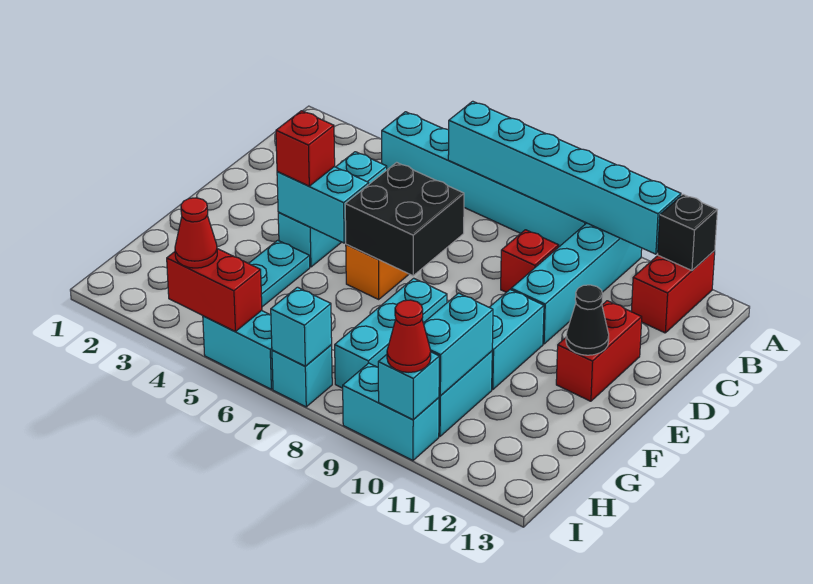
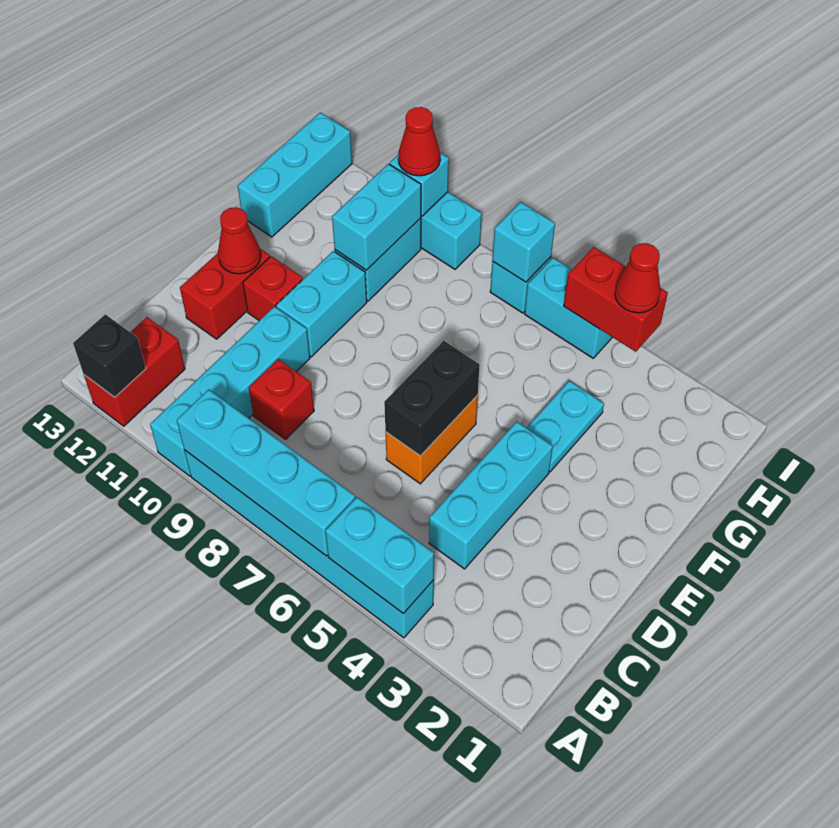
cyan 1x6 brick [448,101,681,254] -> cyan 1x4 brick [177,389,355,556]
black 2x2 brick [345,162,464,276] -> black 1x2 brick [384,341,480,456]
cyan 1x2 brick [277,167,369,243] -> cyan 1x2 brick moved to [325,497,434,614]
red 1x1 brick [276,111,335,186] -> red 1x1 brick moved to [243,256,303,321]
black 1x1 cone [566,285,609,355] -> red 1x1 cone [218,207,261,274]
cyan 1x3 brick [335,278,447,388] -> cyan 1x3 brick moved to [238,113,352,237]

